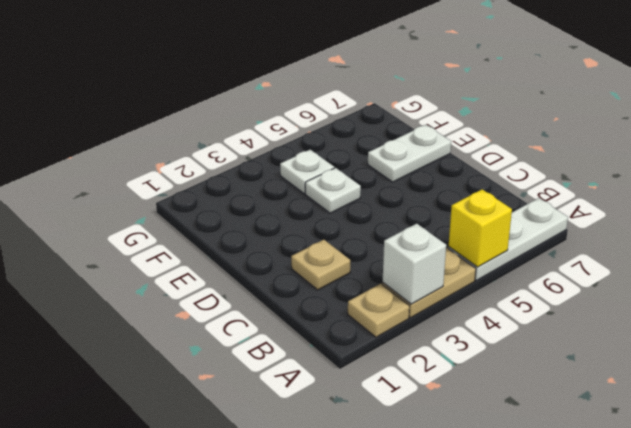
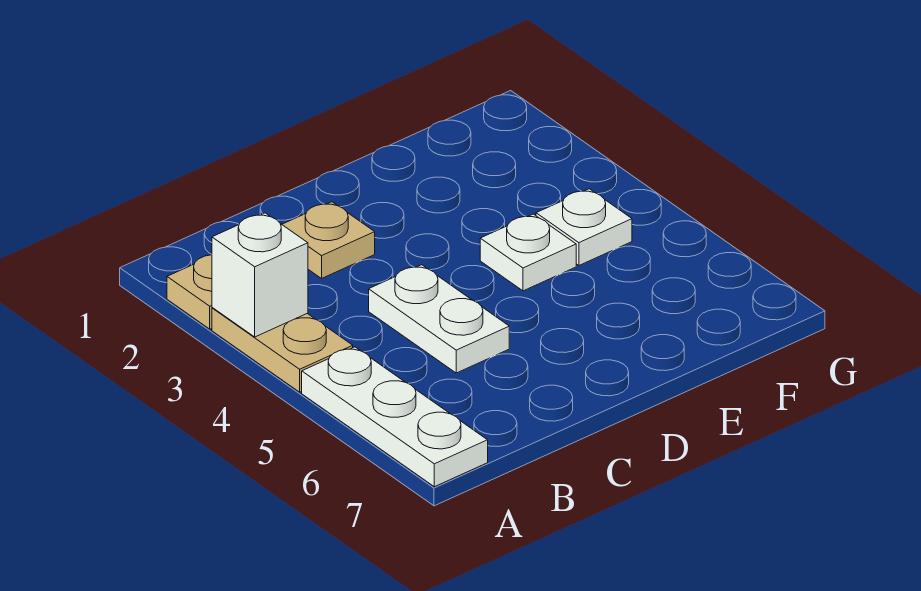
yellow 1x1 brick [449,189,512,267] -> none
white 1x2 plate [368,125,451,182] -> white 1x2 plate moved to [369,265,509,373]

